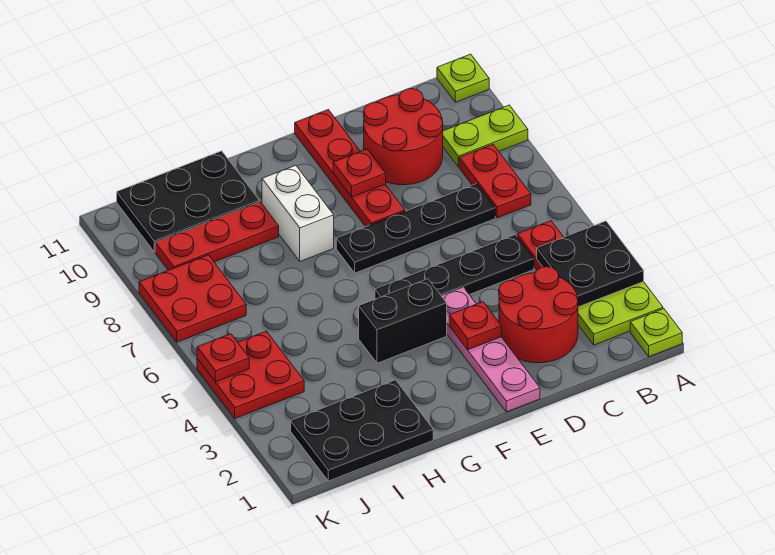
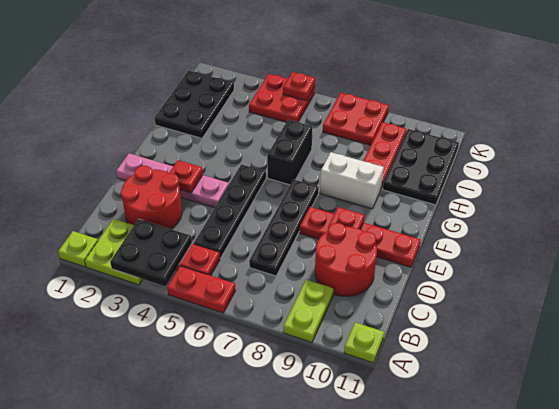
red 1x2 plate [459,145,531,218] -> red 1x2 plate moved to [167,266,236,313]
black 1x2 brick [359,279,447,363] -> black 1x2 brick moved to [267,120,312,185]

